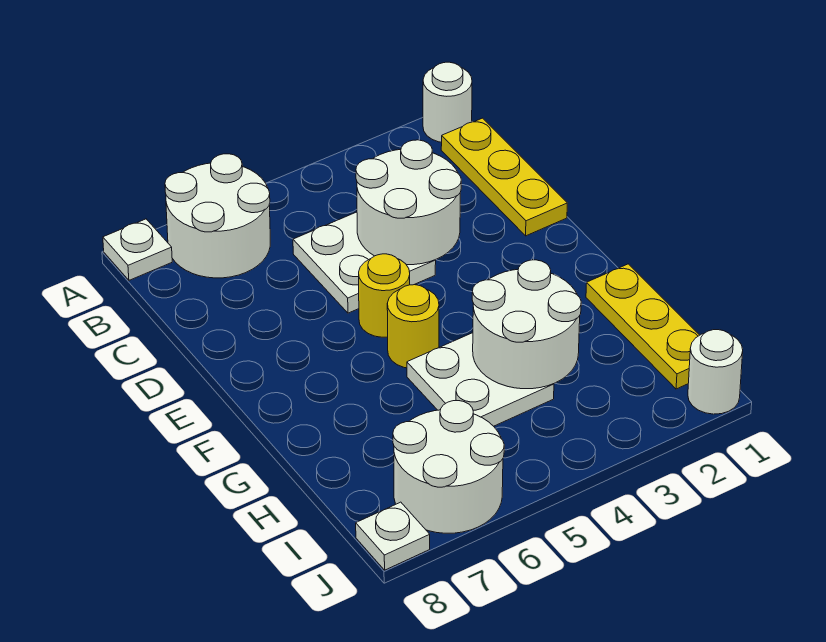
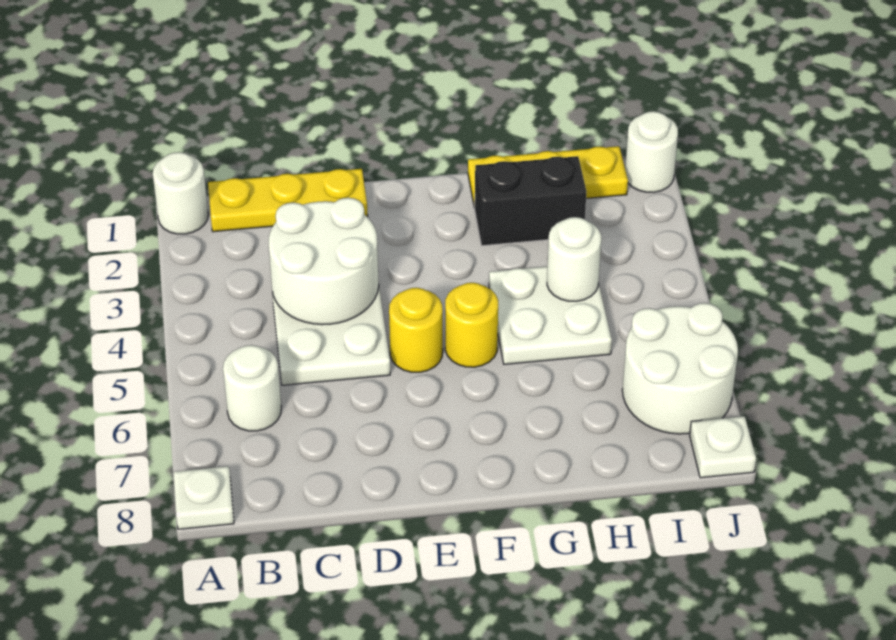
white 2x2 round brick [165,154,270,278] -> white 1x1 round brick [223,345,281,431]
none -> black 1x2 brick [475,156,586,246]
white 2x2 round brick [472,260,581,389] -> white 1x1 round brick [547,217,601,301]

